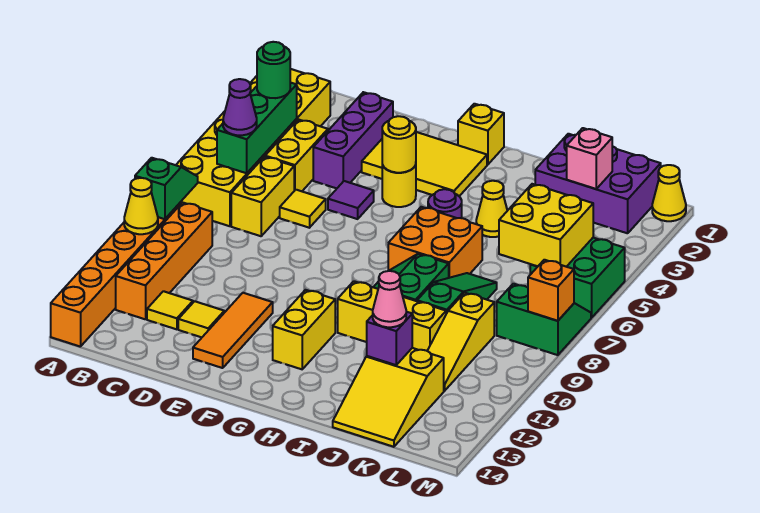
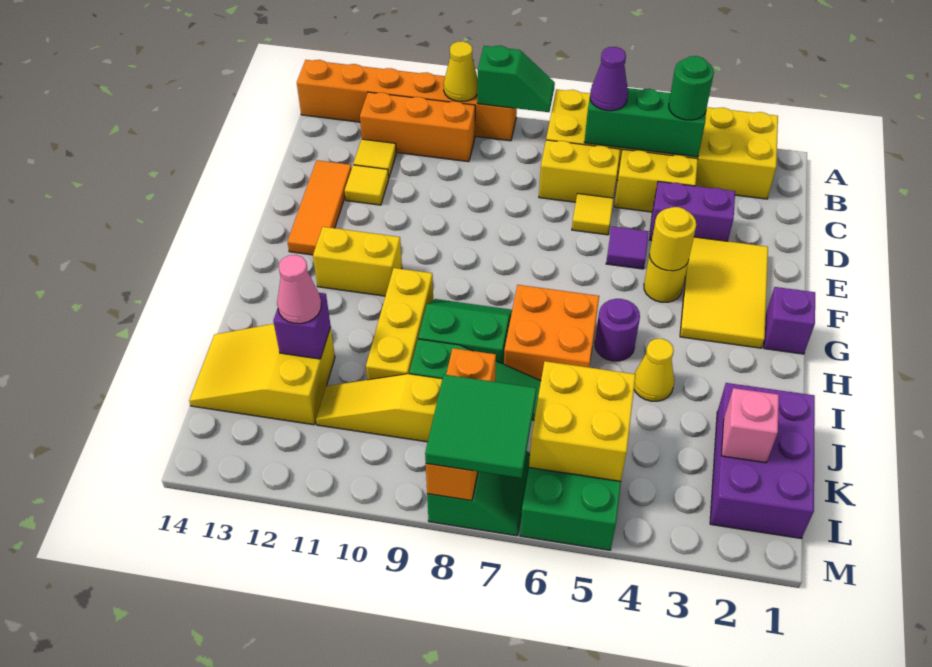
orange 1x4 brick [116,203,212,319] -> orange 1x3 brick [360,92,475,162]
purple 1x3 brick [313,92,393,188] -> purple 1x2 brick [649,181,735,241]
orange 1x3 tile [193,293,273,368] -> orange 1x3 tile turned to [288,160,352,255]
yellow 1x1 brick [458,104,504,165] -> purple 1x1 brick [764,287,815,354]
none -> green 2x2 tile [425,375,536,478]
yellow 1x1 cone [652,165,686,221] -> none
orange 1x1 brick [528,260,574,321] -> orange 1x3 brick [426,348,496,501]

